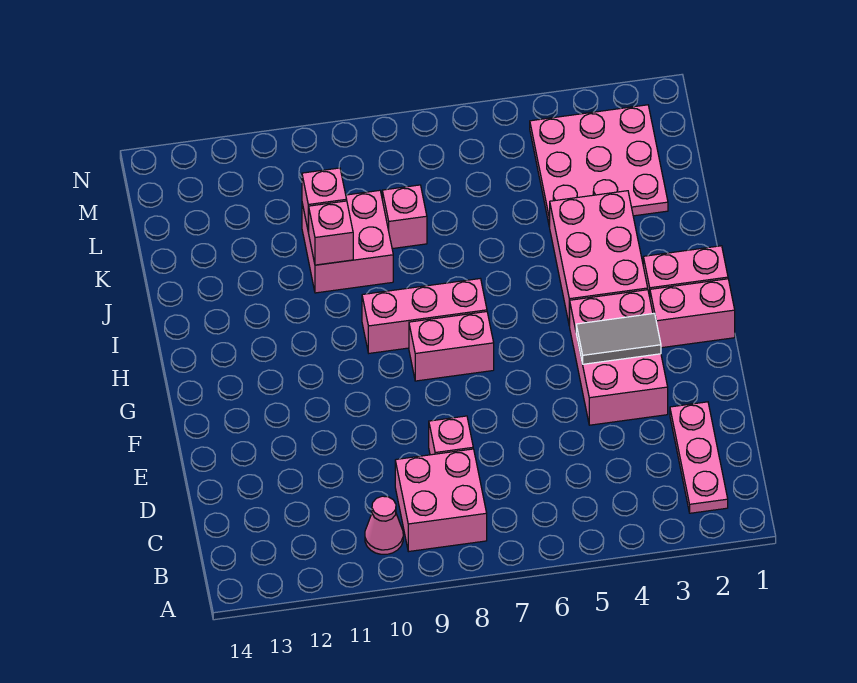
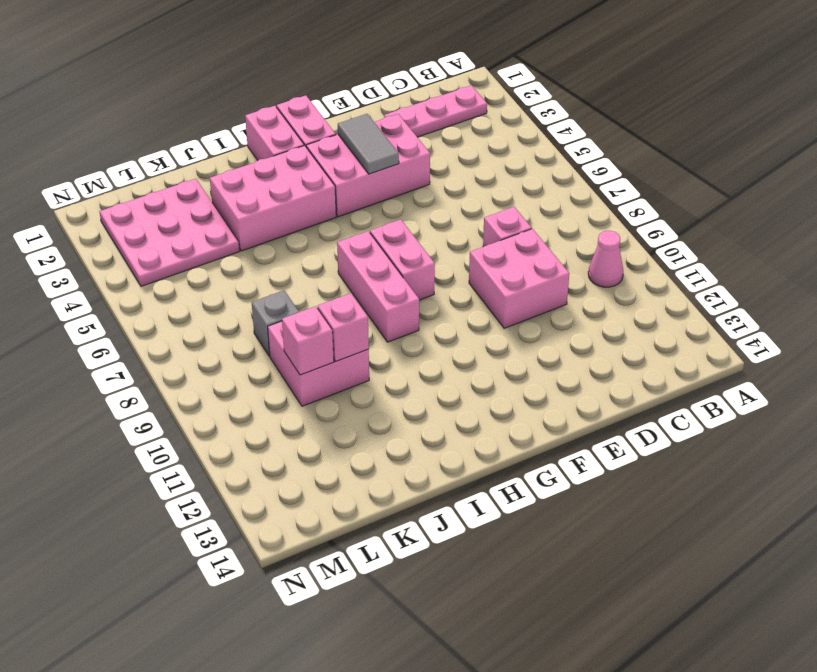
pink 2x2 brick [395,449,487,552] -> pink 2x2 brick moved to [469,229,569,328]
pink 1x1 brick [382,185,427,249] -> grey 1x1 brick [252,290,299,356]

